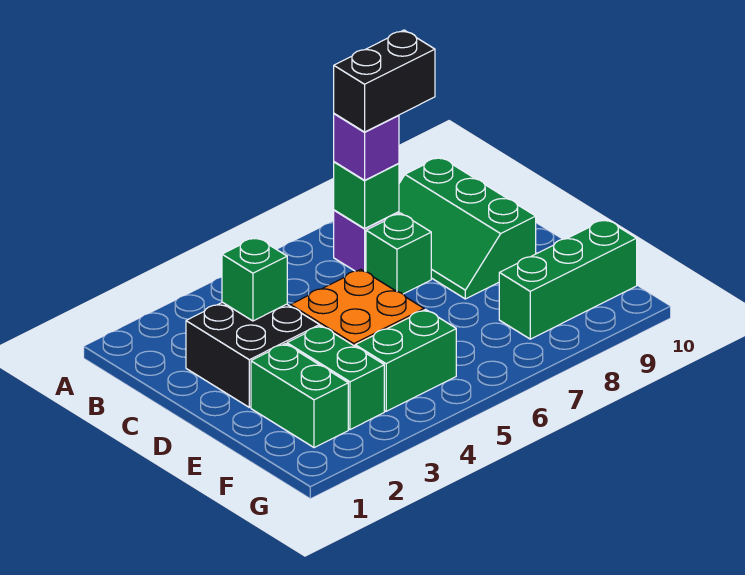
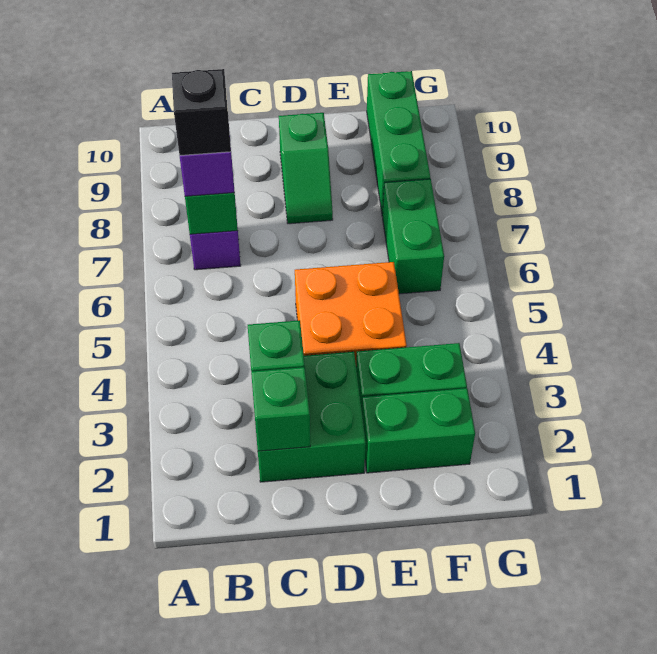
black 1x2 brick [334,30,435,132] -> black 1x1 brick [172,69,231,156]
green 2x3 slope [399,157,536,299] -> green 1x2 slope [279,113,333,224]
black 2x2 brick [186,302,320,407] -> green 2x2 brick [258,352,366,482]
green 1x1 brick [366,213,431,294] -> green 1x1 brick moved to [251,367,310,451]
green 1x2 brick [355,310,456,411] -> green 1x2 brick moved to [383,179,444,294]

